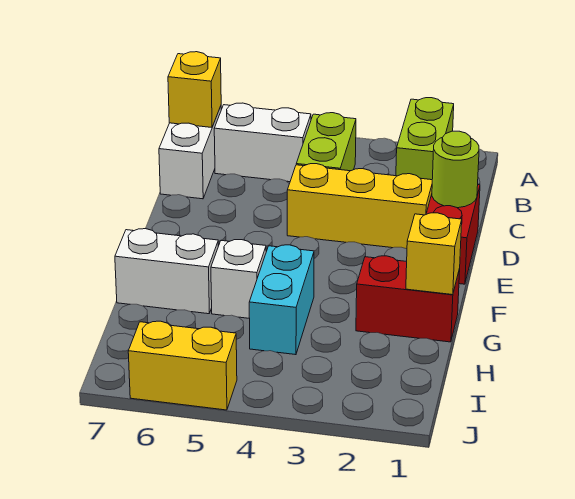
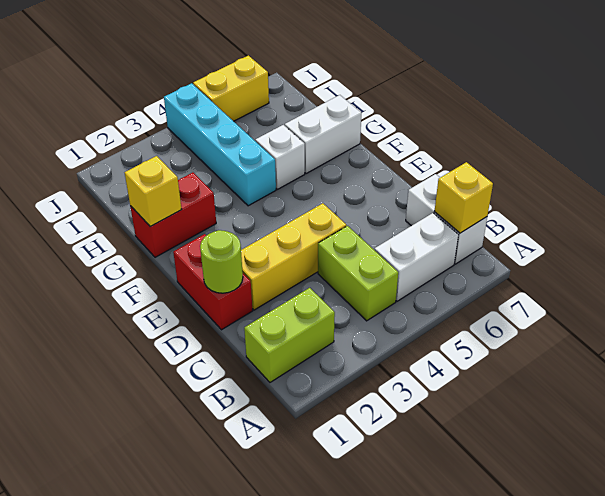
lime 1x2 brick [396,98,454,180] -> lime 1x2 brick turned to [244,288,335,382]
cyan 1x2 brick [249,245,314,355] -> cyan 1x4 brick [164,83,276,206]

